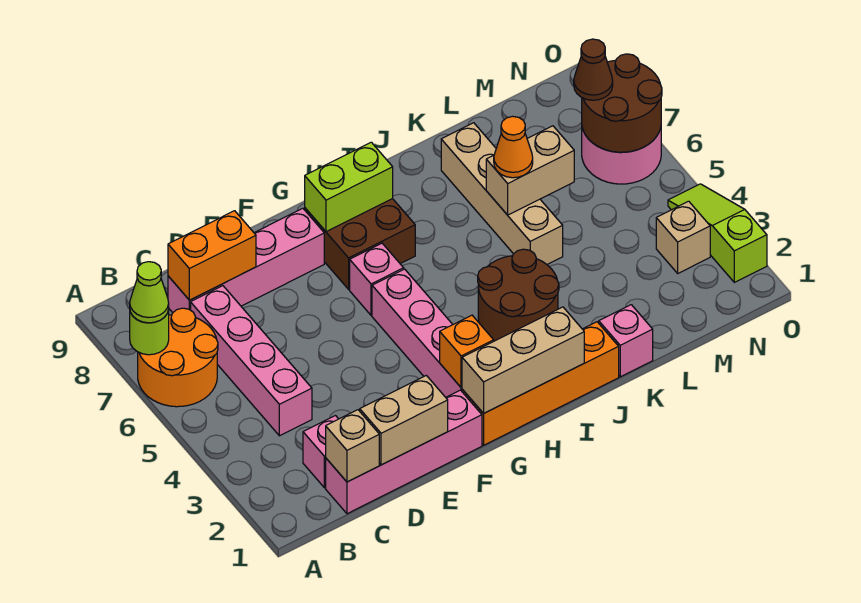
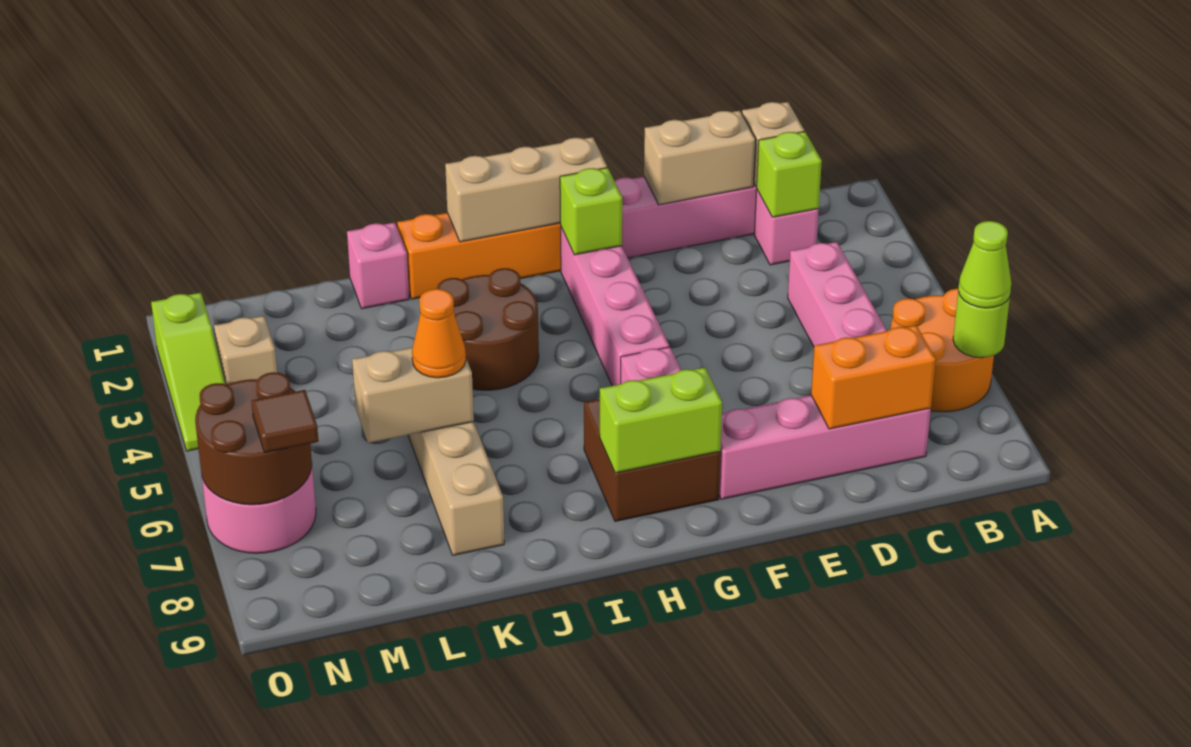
none -> lime 1x1 brick [757,131,822,217]
orange 1x1 brick [440,315,494,388] -> lime 1x1 brick [560,168,622,255]
brown 1x1 cone [574,39,613,100] -> brown 1x1 tile [252,390,319,452]

